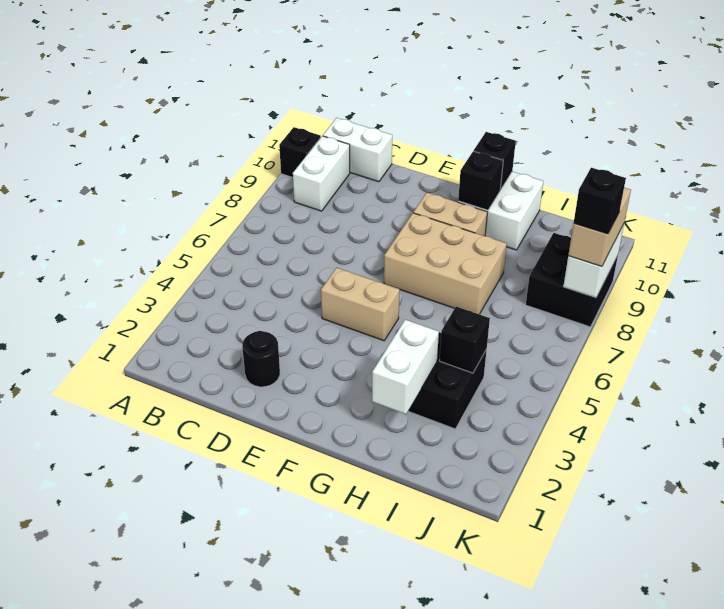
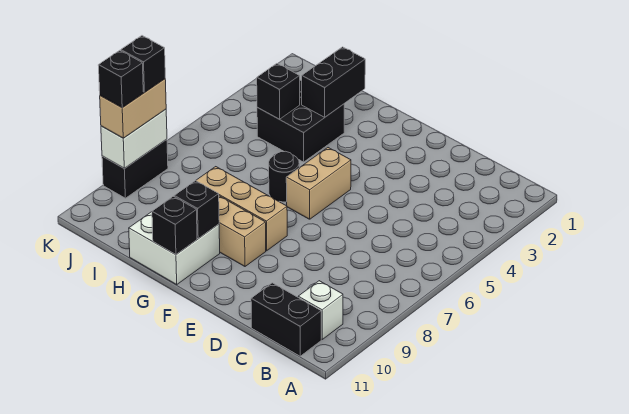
black 1x1 brick [279,127,321,178] -> black 1x1 brick moved to [98,50,143,108]
white 1x2 brick [293,136,350,211] -> white 1x1 brick [298,281,343,339]
white 1x2 brick [323,118,392,182] -> black 1x2 brick [251,283,321,356]
black 1x1 round brick [242,331,280,387] -> black 1x1 round brick moved to [269,151,299,202]
tan 1x2 brick [321,268,400,341] -> tan 1x2 brick turned to [286,148,351,219]
tan 2x3 brick [384,213,507,314] -> tan 1x3 brick [196,167,287,251]
white 1x2 brick [372,320,439,414] -> black 1x2 brick [302,47,365,117]
black 2x2 brick [526,233,618,327] -> black 1x2 brick [102,139,168,198]

